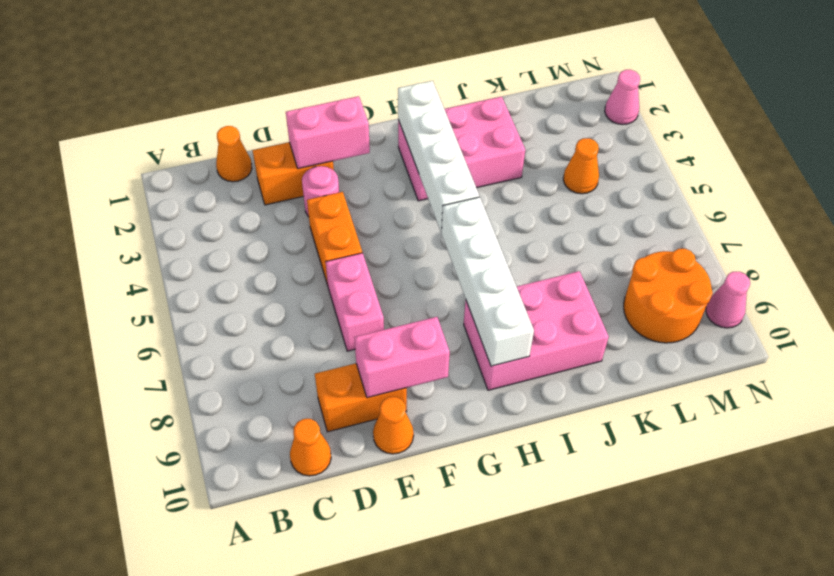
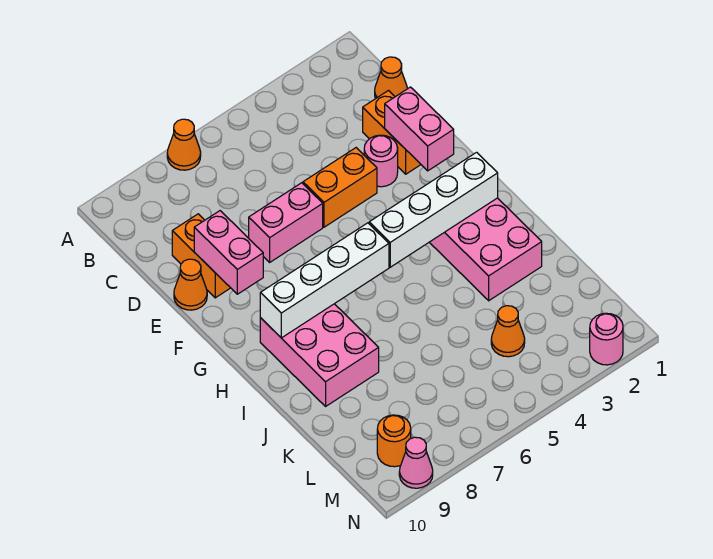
orange 1x1 cone [290,419,331,476] -> orange 1x1 cone moved to [167,119,201,170]
orange 2x2 round brick [624,249,713,343] -> orange 1x1 round brick [377,415,411,467]
pink 1x1 cone [605,70,640,125] -> pink 1x1 round brick [590,313,623,365]

